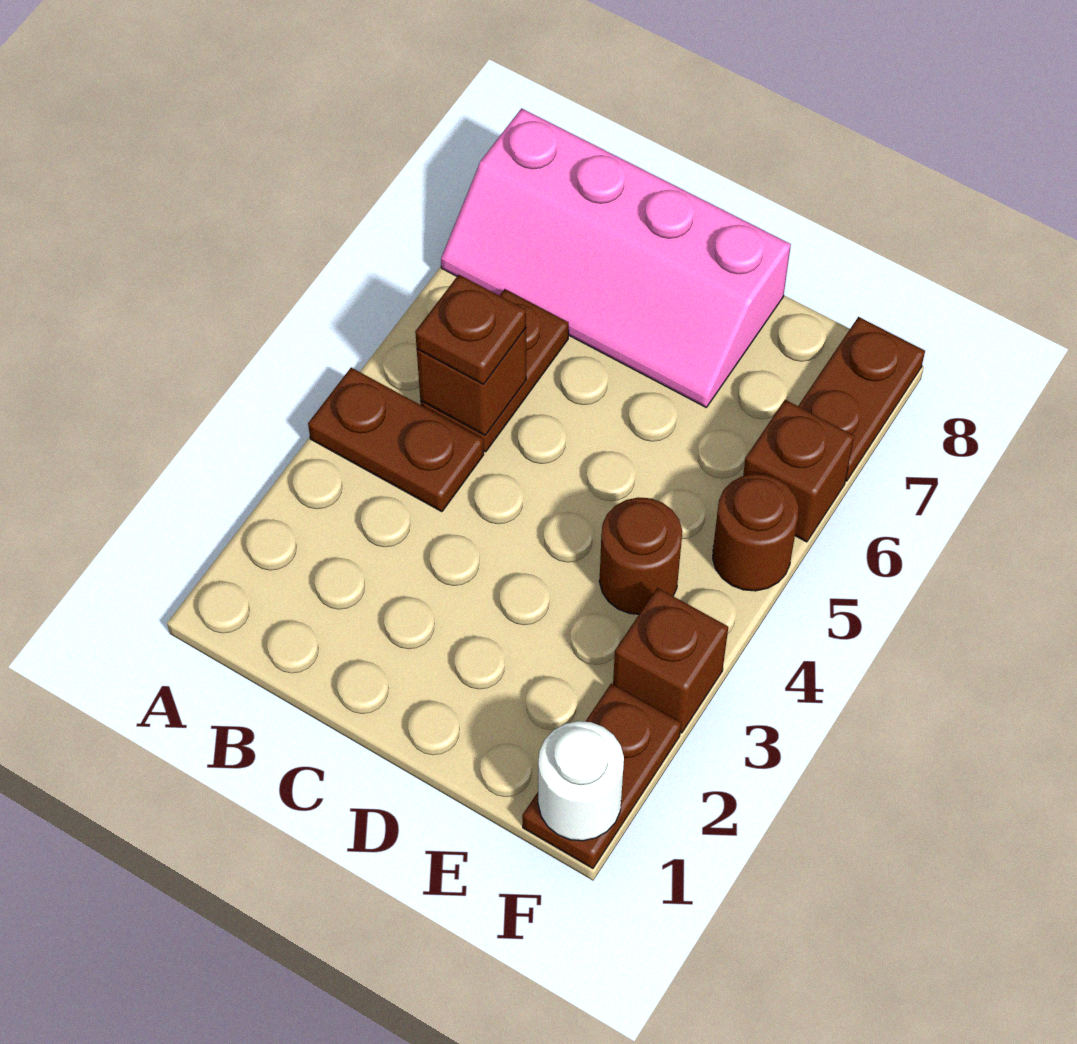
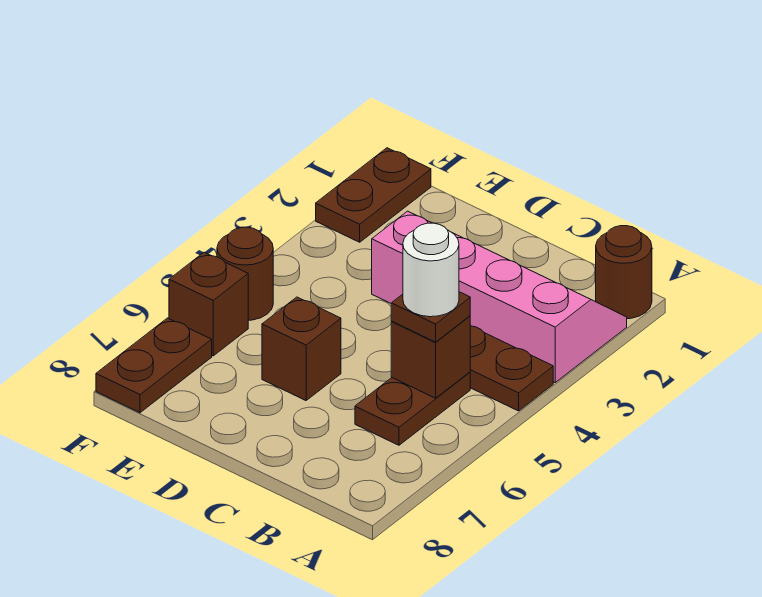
pink 2x4 slope [441,108,791,408] -> pink 2x4 slope moved to [372,211,627,382]
brown 1x1 round brick [599,497,682,614] -> brown 1x1 round brick moved to [596,226,652,319]
white 1x1 round brick [538,721,624,841] -> white 1x1 round brick moved to [403,223,459,317]
brown 1x1 brick [613,588,728,733] -> brown 1x1 brick moved to [262,297,341,400]

